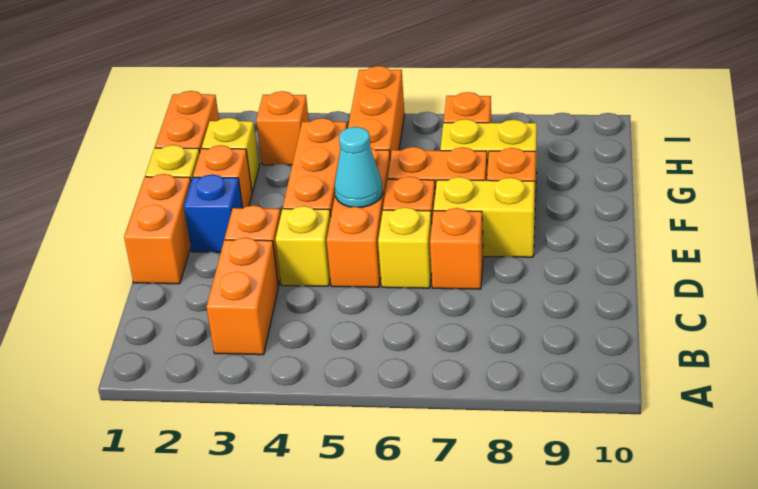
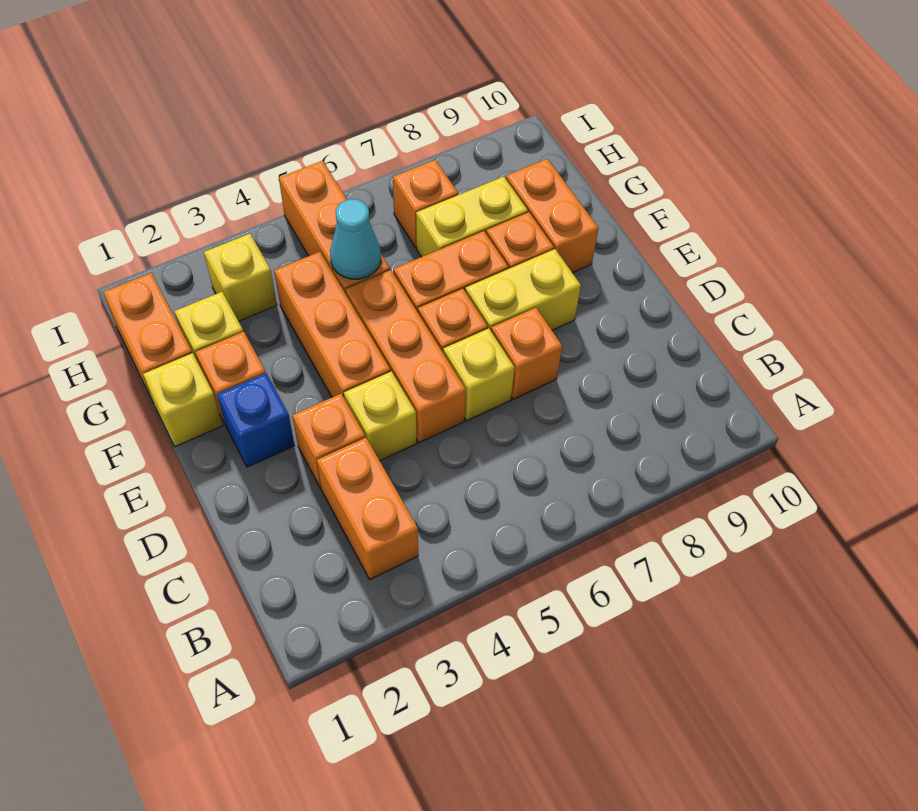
orange 1x2 brick [124,174,191,284] -> orange 1x2 brick moved to [506,159,599,273]
cyan 1x1 cone [335,127,383,208] -> cyan 1x1 cone moved to [330,199,381,279]
orange 1x1 brick [256,91,309,165] -> yellow 1x1 brick [204,234,277,321]

